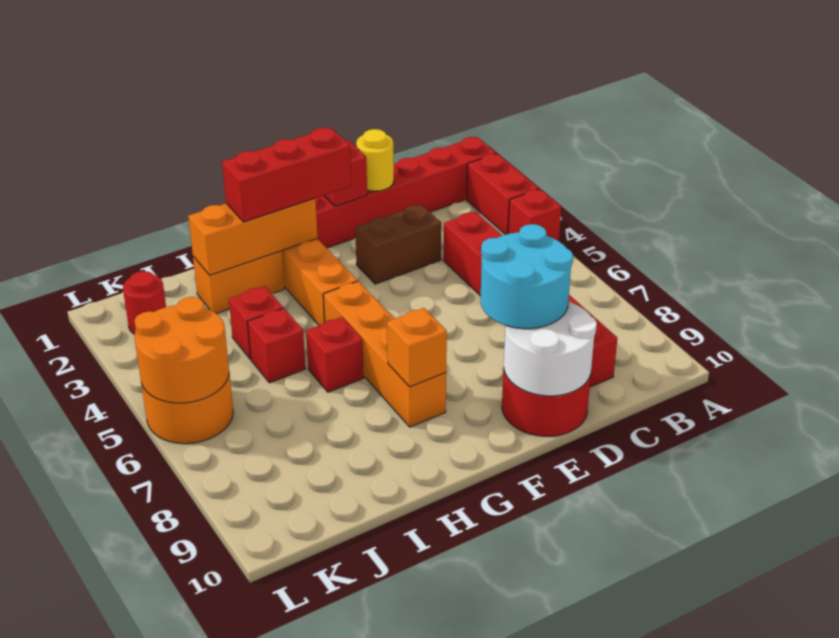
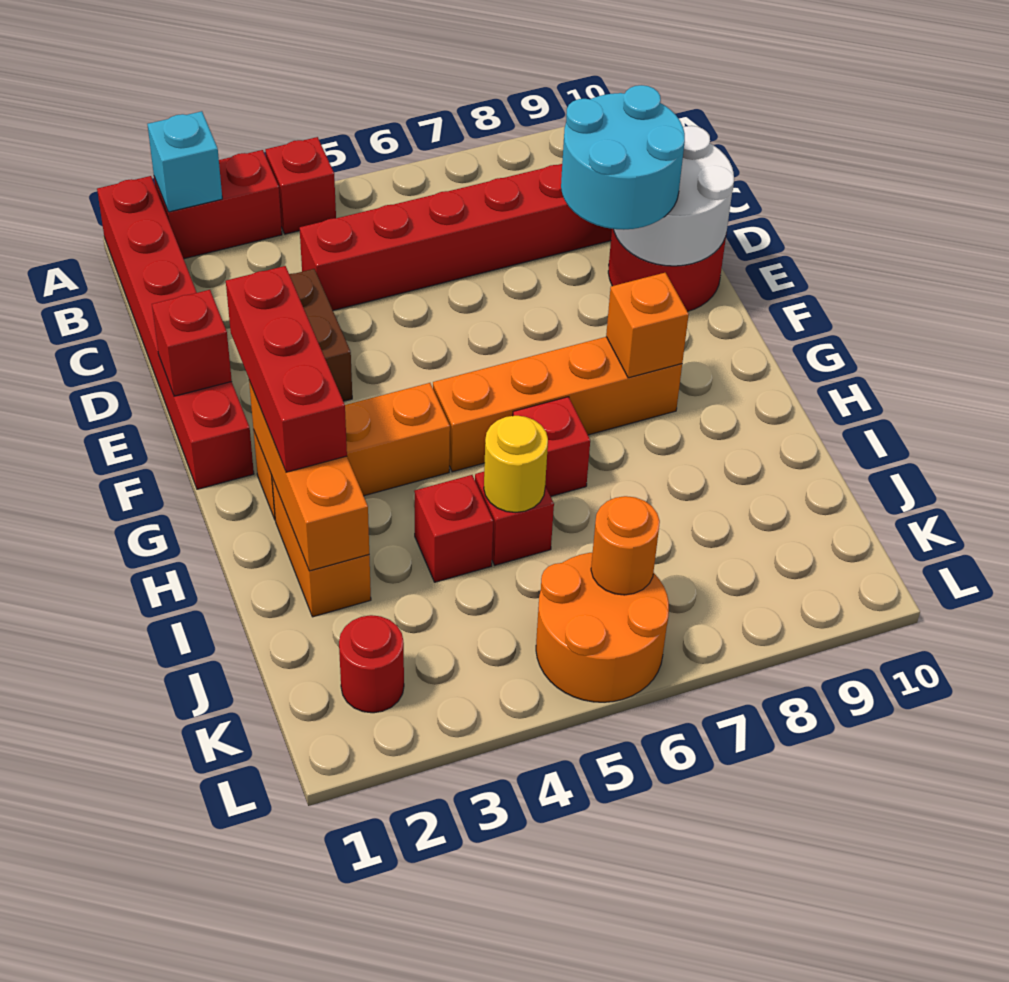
none -> cyan 1x1 brick [147,111,222,212]
yellow 1x1 round brick [356,129,394,191] -> yellow 1x1 round brick moved to [484,416,548,513]
orange 2x2 round brick [134,297,229,403] -> orange 1x1 round brick [591,496,660,595]

